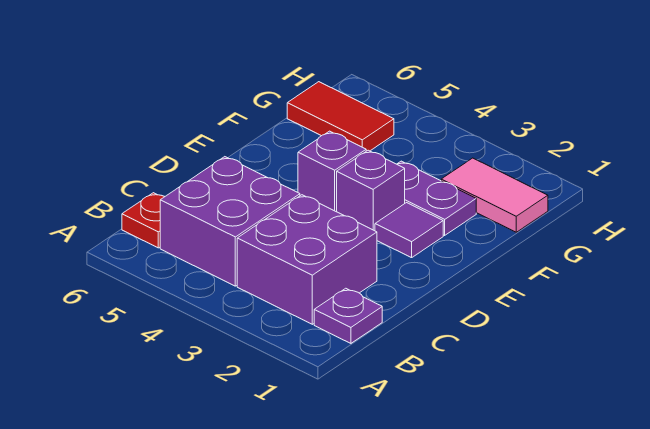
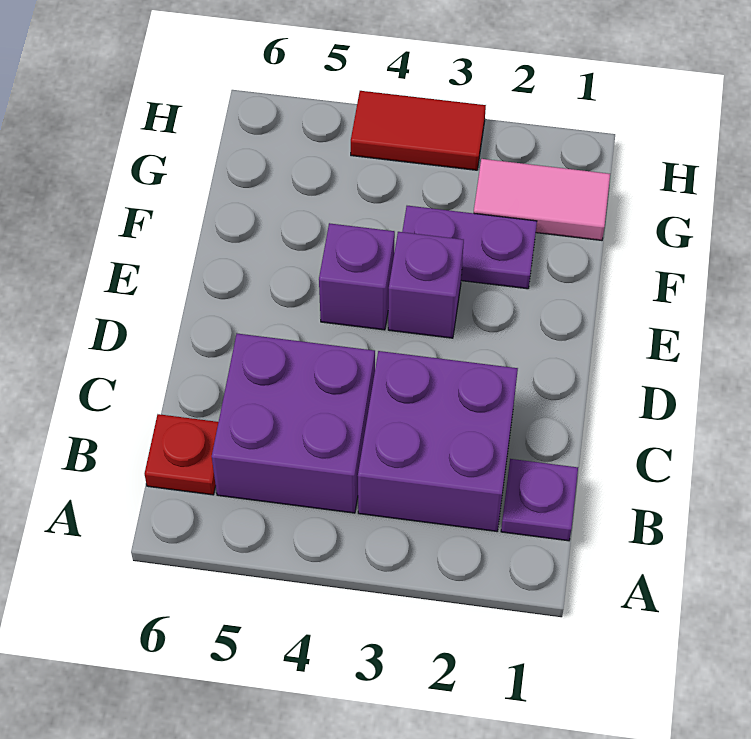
purple 1x1 tile [375,203,443,258] -> none
red 1x2 tile [287,82,394,151] -> red 1x2 tile moved to [351,91,486,170]

